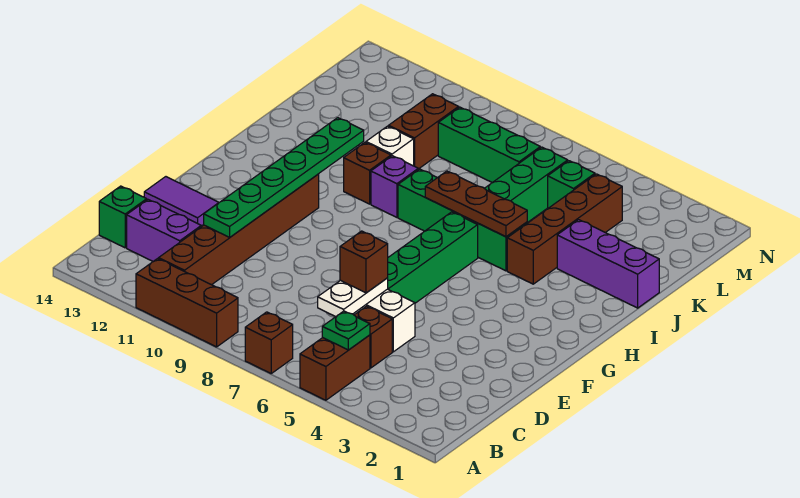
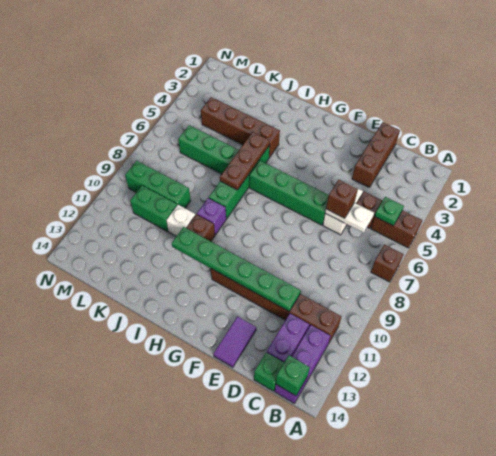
brown 1x3 brick [136,259,238,347] -> brown 1x3 brick moved to [352,122,400,187]
purple 1x3 brick [557,220,659,308] -> purple 1x3 brick moved to [275,325,330,403]
brown 1x2 brick [389,94,459,169] -> green 1x2 brick [130,186,177,232]
green 1x1 brick [548,161,595,208] -> green 1x1 brick moved to [276,355,310,396]
green 1x3 brick [438,107,540,183] -> green 1x3 brick turned to [125,161,191,208]

